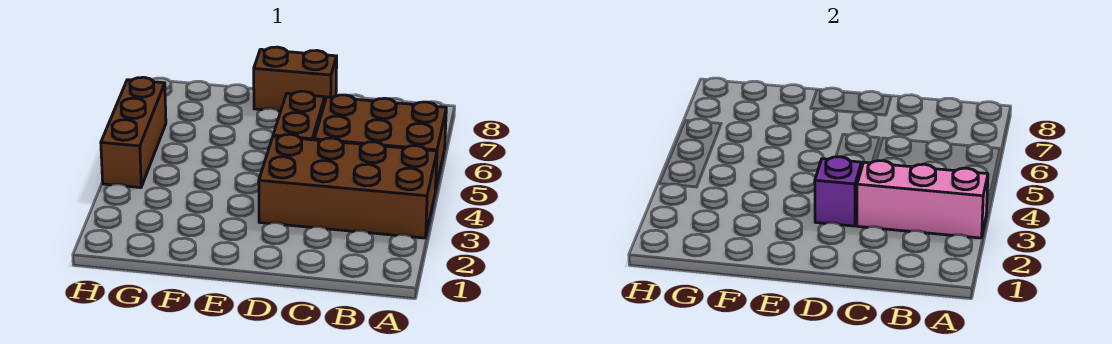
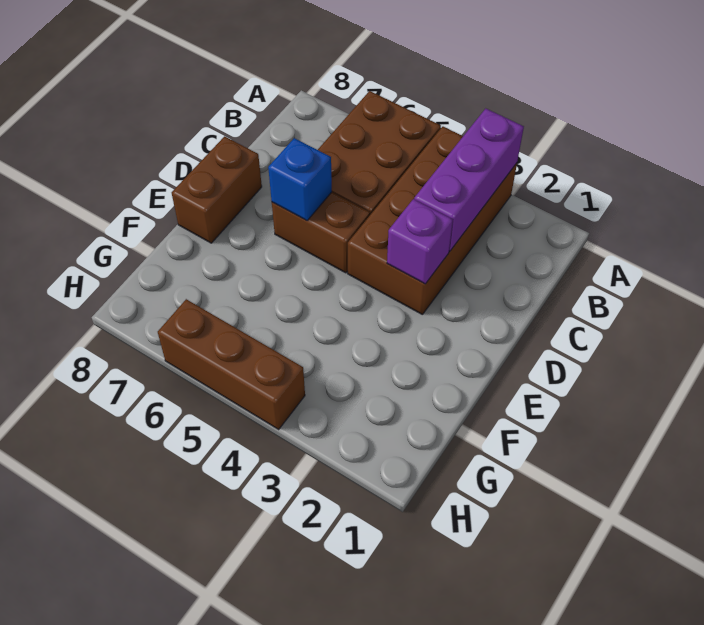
pink 1x3 brick [857,161,988,238] -> purple 1x3 brick [414,108,524,251]
none -> blue 1x1 brick [268,138,332,221]

